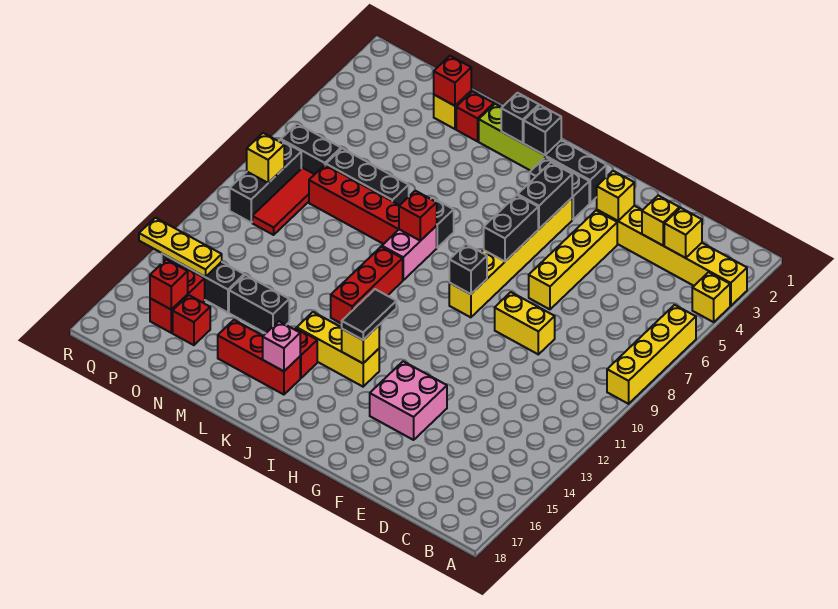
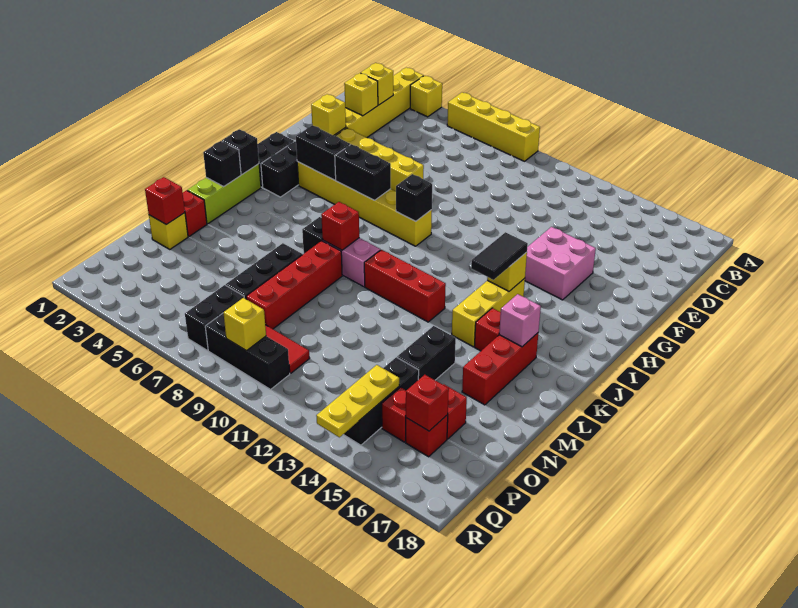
yellow 1x2 brick [495,292,555,354] -> none
black 1x2 tile [342,289,396,340] -> black 1x2 tile turned to [471,232,528,280]

